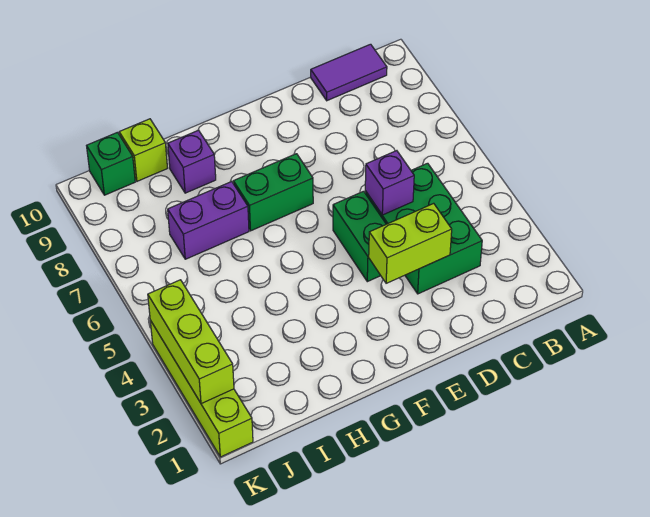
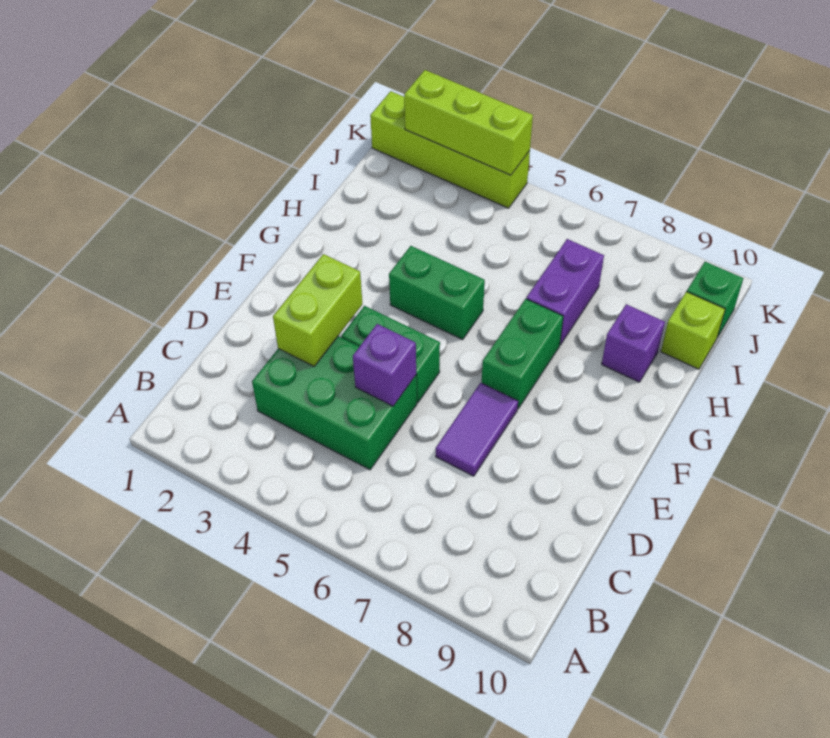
purple 1x2 tile [311,44,387,101] -> purple 1x2 tile moved to [436,383,518,476]
none -> green 1x2 brick [389,246,485,340]

